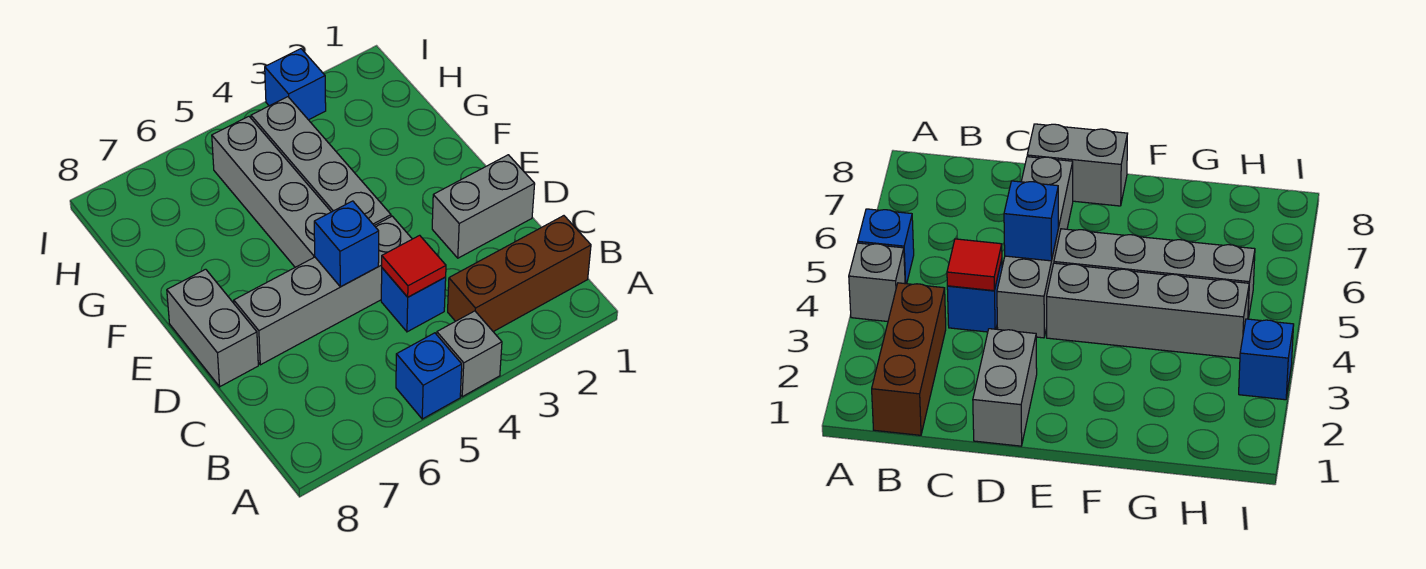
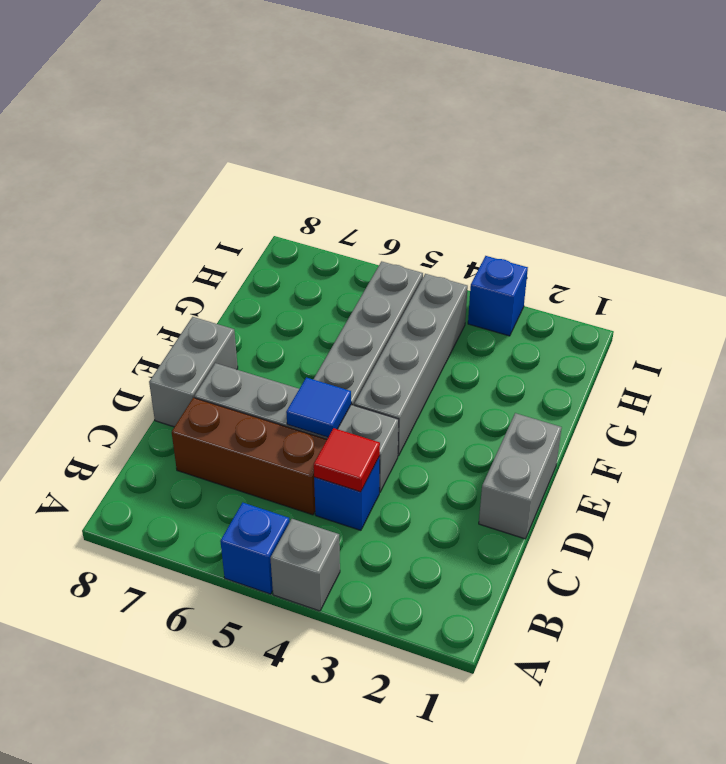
brown 1x3 brick [448,216,591,332] -> brown 1x3 brick moved to [172,398,327,515]
grey 1x2 brick [432,155,535,258] -> grey 1x2 brick turned to [479,413,562,539]
blue 1x1 brick [314,201,379,287] -> blue 1x1 tile [286,377,351,437]

